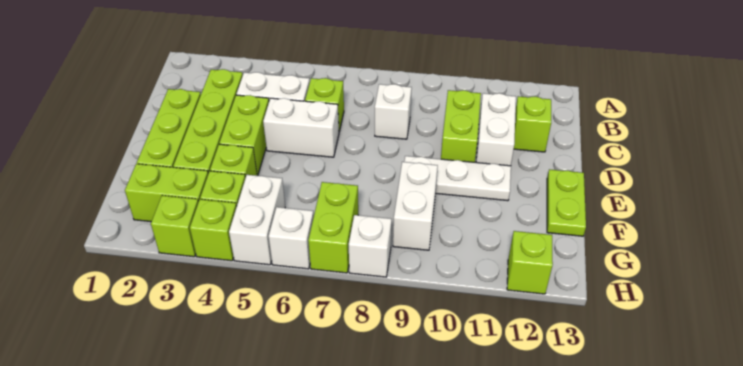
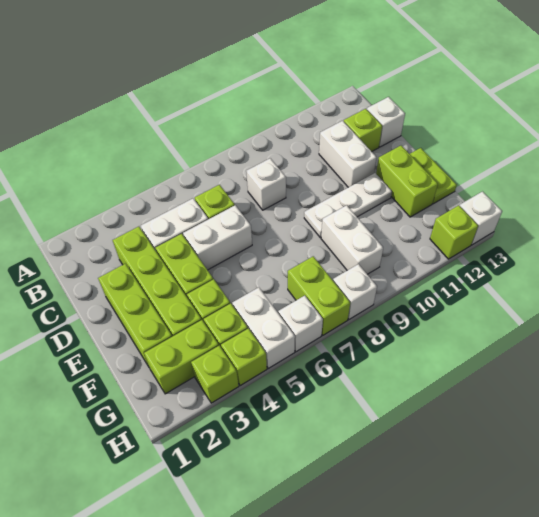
lime 1x2 brick [441,90,481,162] -> lime 1x2 brick moved to [376,146,438,217]
none -> white 1x1 brick [367,97,405,147]
none -> white 1x1 brick [460,192,502,245]

